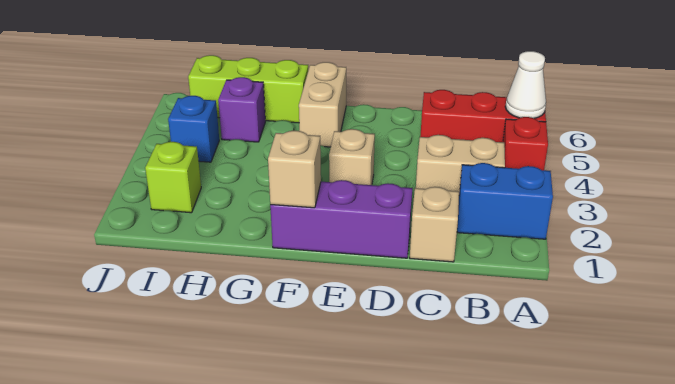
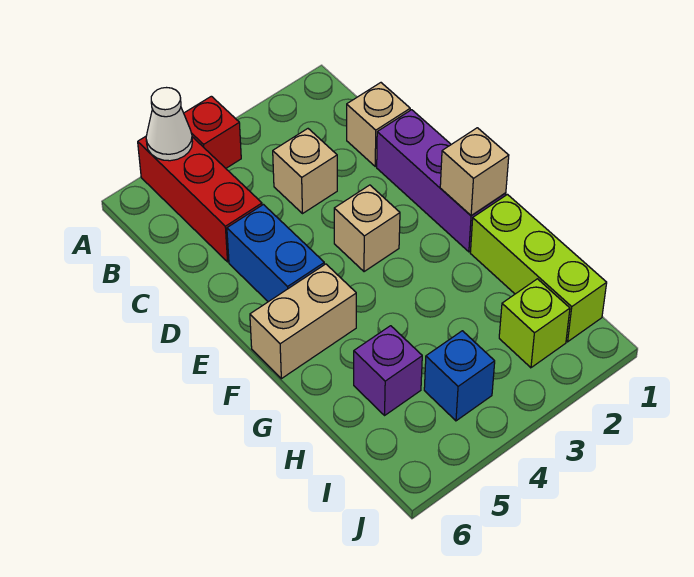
blue 1x2 brick [457,163,553,239] -> blue 1x2 brick moved to [227,205,324,302]
tan 1x2 brick [416,135,505,192] -> tan 1x1 brick [273,129,337,214]
lime 1x3 brick [188,55,308,123] -> lime 1x3 brick moved to [470,195,607,342]

